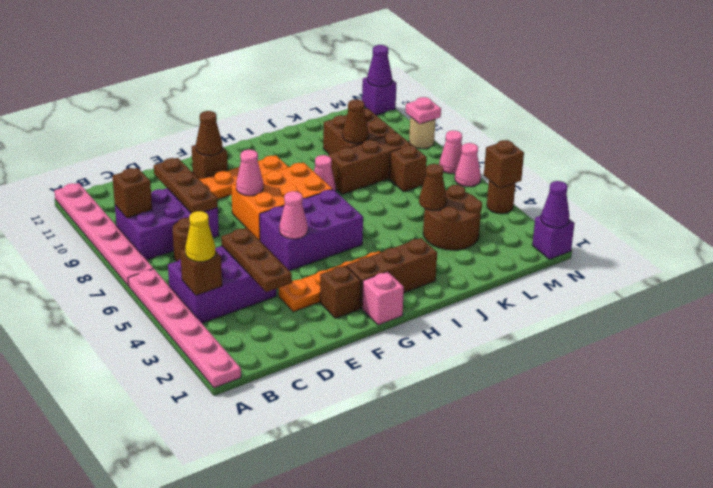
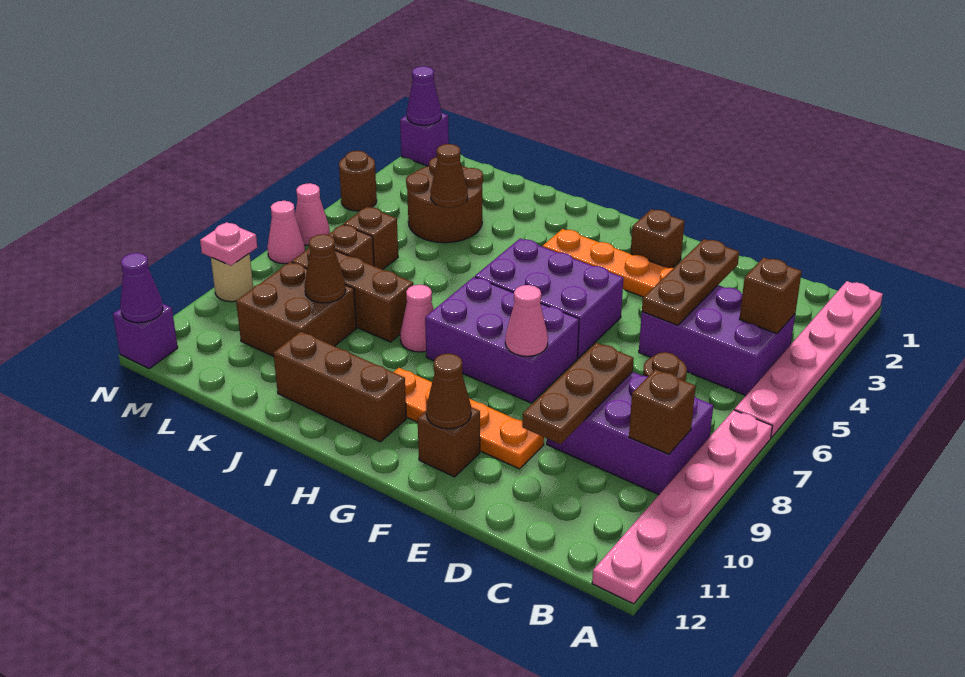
yellow 1x1 cone [185,211,216,262] -> none
pink 1x1 cone [279,191,308,239] -> none
orange 2x3 brick [231,163,332,241] -> purple 2x3 brick [425,277,579,403]
pink 1x1 brick [362,272,404,325] -> none
brown 1x3 brick [347,238,437,309] -> brown 1x3 brick moved to [274,332,406,442]
brown 1x1 brick [484,140,524,188] -> brown 1x1 brick moved to [344,207,398,270]

